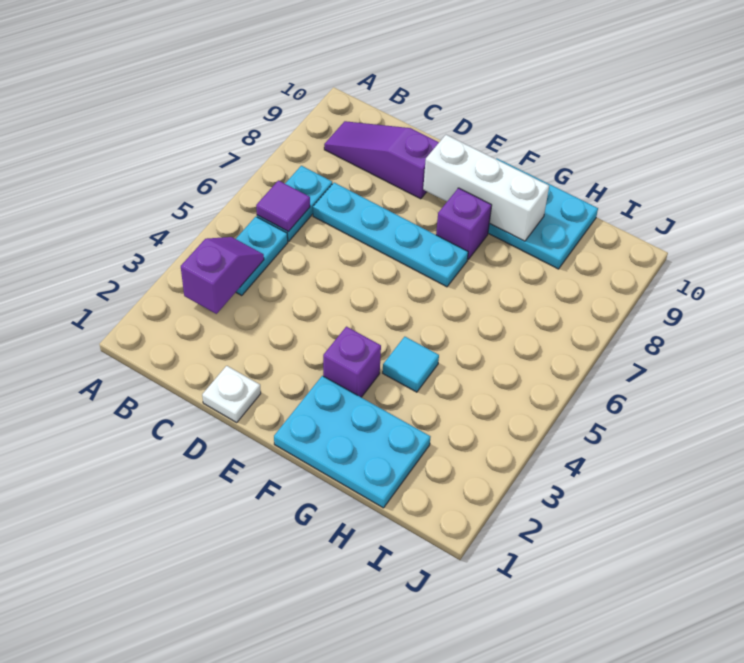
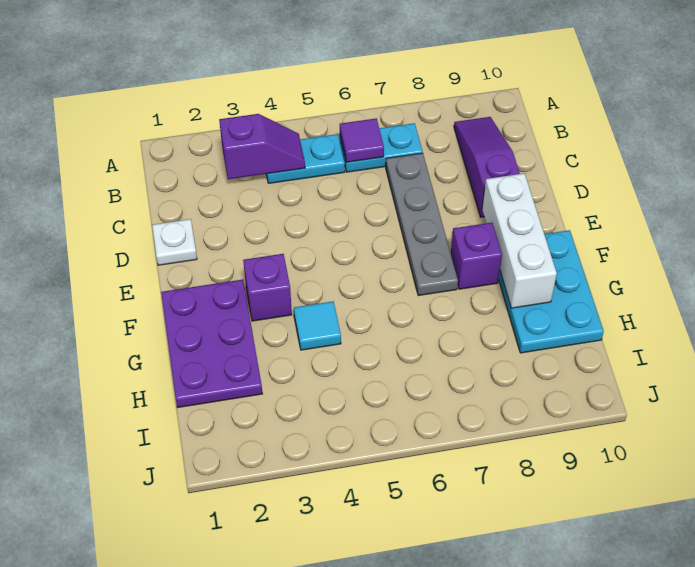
cyan 1x4 plate [313,183,468,287] -> grey 1x4 plate [386,153,458,296]
cyan 2x3 plate [274,376,430,508] -> purple 2x3 plate [161,280,262,407]

